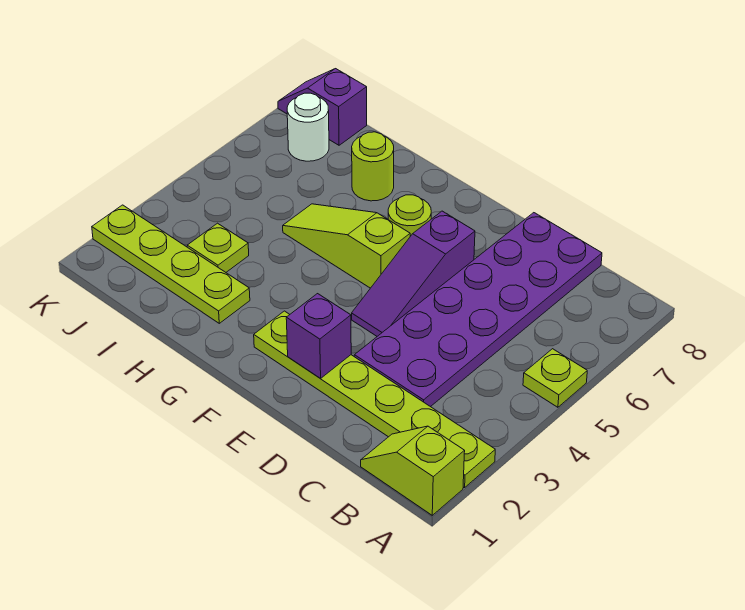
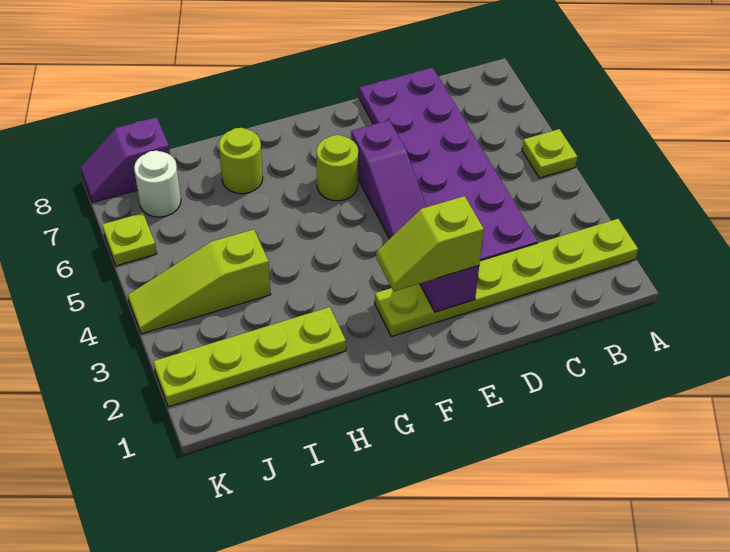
lime 1x2 slope [361,426,465,515] -> lime 1x2 slope moved to [376,196,484,291]
lime 1x3 slope [283,204,410,288] -> lime 1x3 slope moved to [128,229,271,334]
lime 1x1 plate [187,223,249,272] -> lime 1x1 plate moved to [102,213,157,266]

